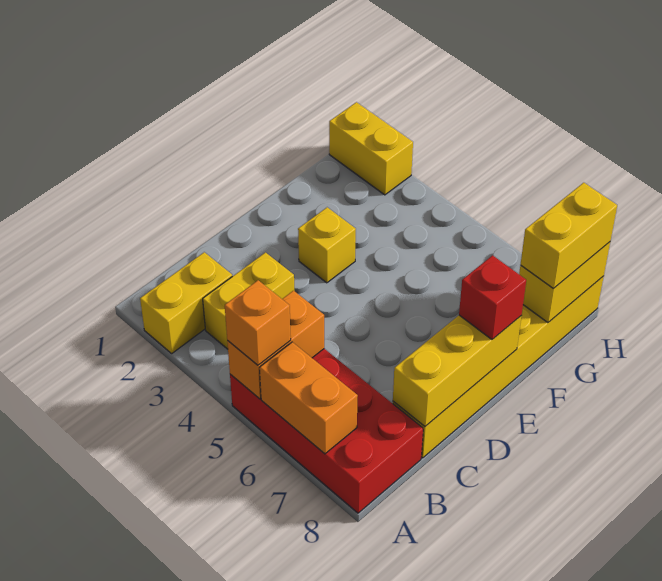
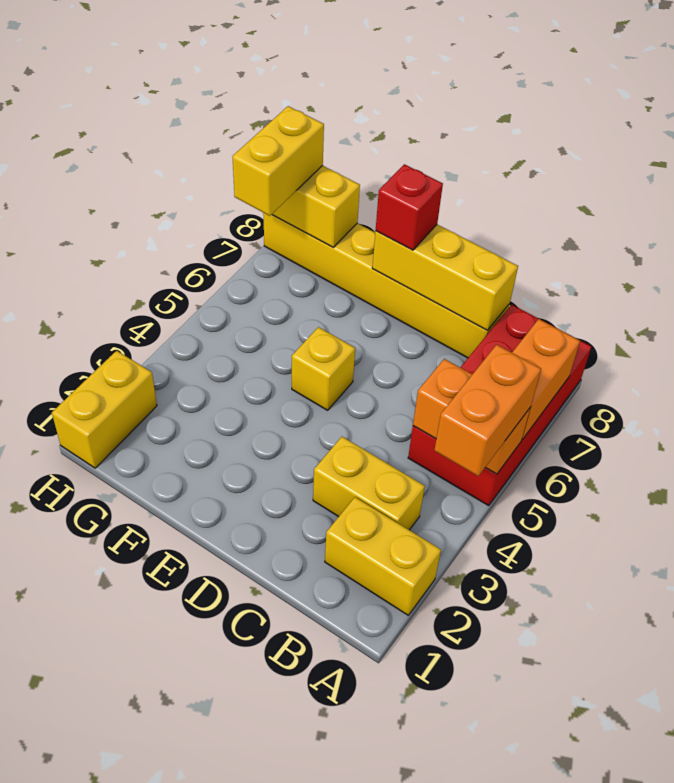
orange 1x1 brick [225,280,291,365] -> orange 1x2 brick [434,345,541,476]
yellow 1x1 brick [298,207,356,283] -> yellow 1x1 brick moved to [292,327,355,410]
yellow 1x2 brick [520,183,617,289] -> yellow 1x2 brick turned to [232,106,324,216]

